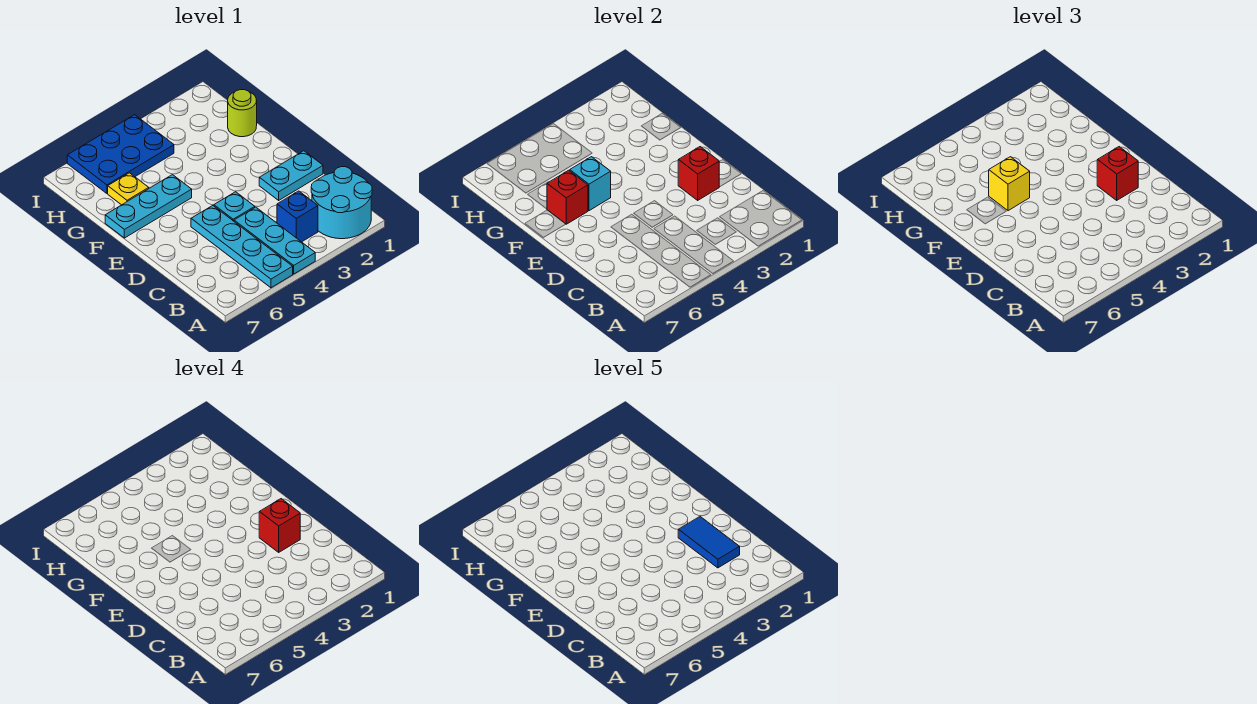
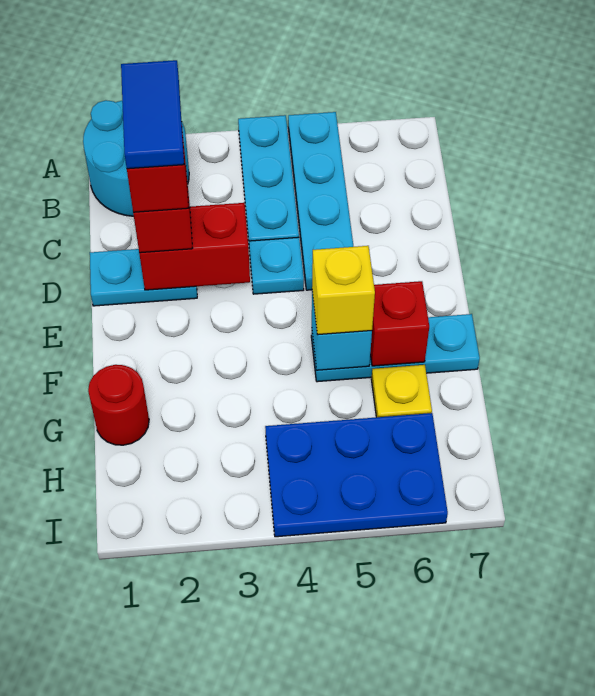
blue 1x1 brick [277,191,318,242] -> none
red 1x1 brick [678,147,719,200] -> red 1x2 brick [139,203,250,290]
lime 1x1 round brick [228,90,257,137] -> red 1x1 round brick [88,365,149,445]

